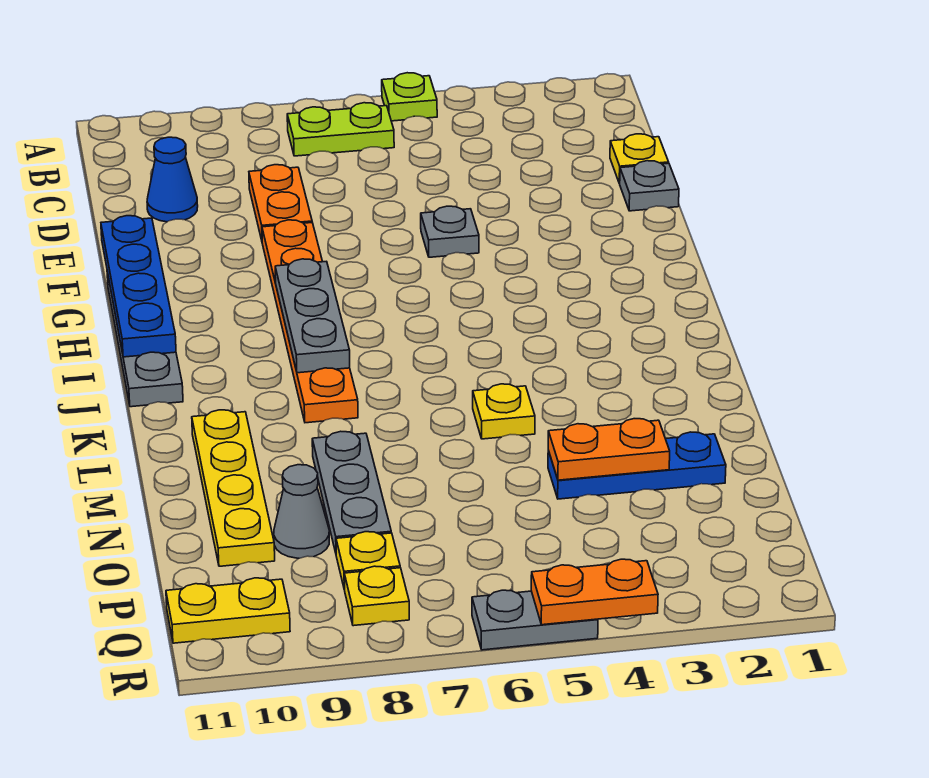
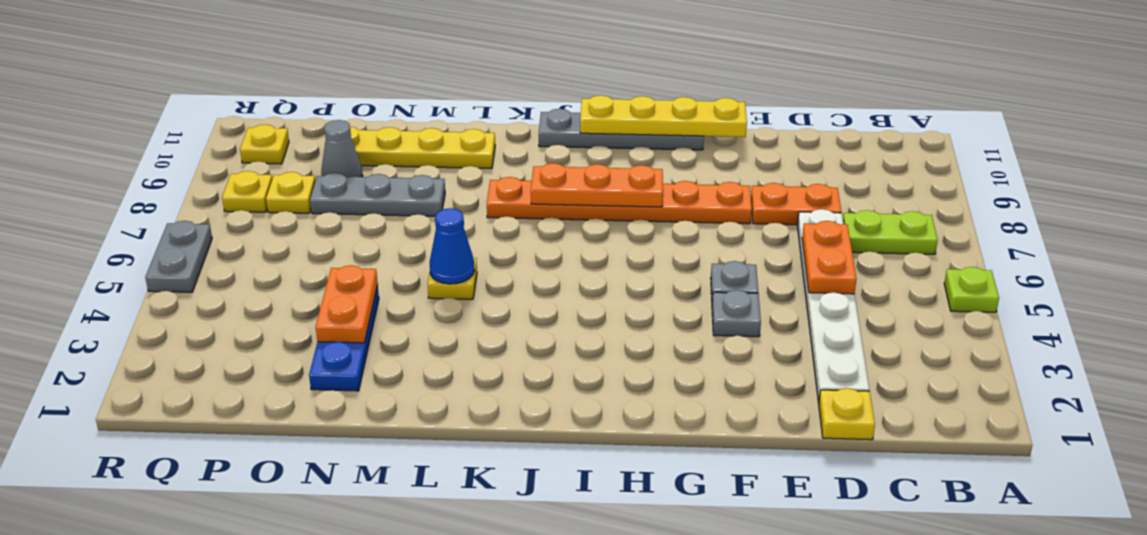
lime 1x2 plate [287,103,394,156] -> lime 1x2 plate turned to [843,210,938,254]
none -> white 1x6 plate [798,209,869,403]
blue 1x1 cone [147,137,198,222] -> blue 1x1 cone moved to [429,208,475,284]
grey 1x1 plate [619,161,679,211] -> grey 1x1 plate moved to [712,290,761,337]
blue 1x4 plate [101,216,176,357] -> yellow 1x4 plate [580,95,747,137]
grey 1x3 plate [275,259,350,373] -> orange 1x3 plate [531,163,663,207]
yellow 1x2 plate [166,578,290,643] -> yellow 1x1 plate [240,125,289,164]
orange 1x2 plate [531,559,658,625] -> orange 1x2 plate moved to [802,221,856,294]

